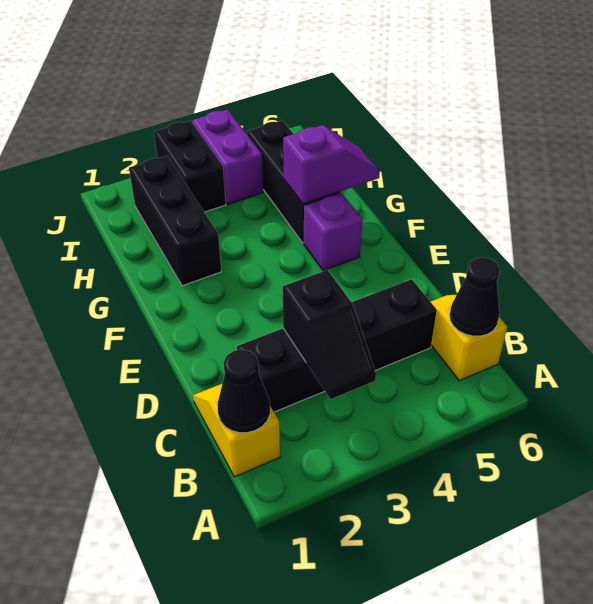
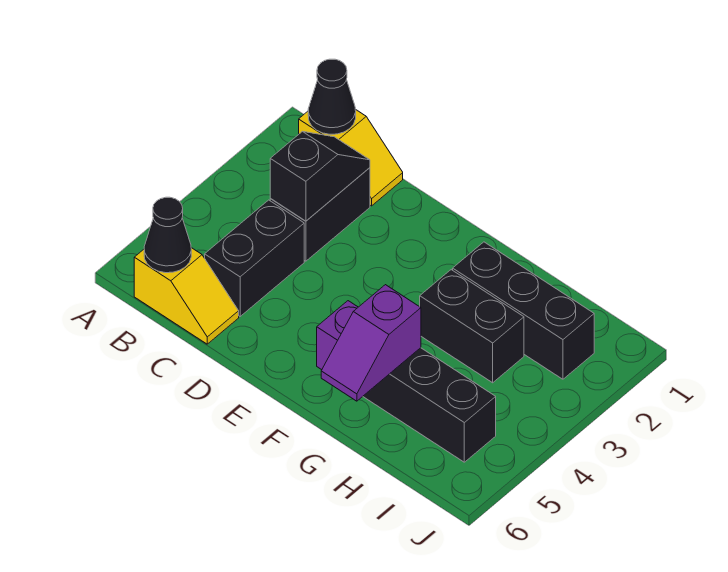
black 1x2 slope [283,270,376,399] -> black 1x2 slope turned to [270,132,370,221]
black 1x2 brick [154,121,226,212] -> black 1x2 brick moved to [420,270,524,383]
purple 1x2 brick [192,109,263,204] -> none

